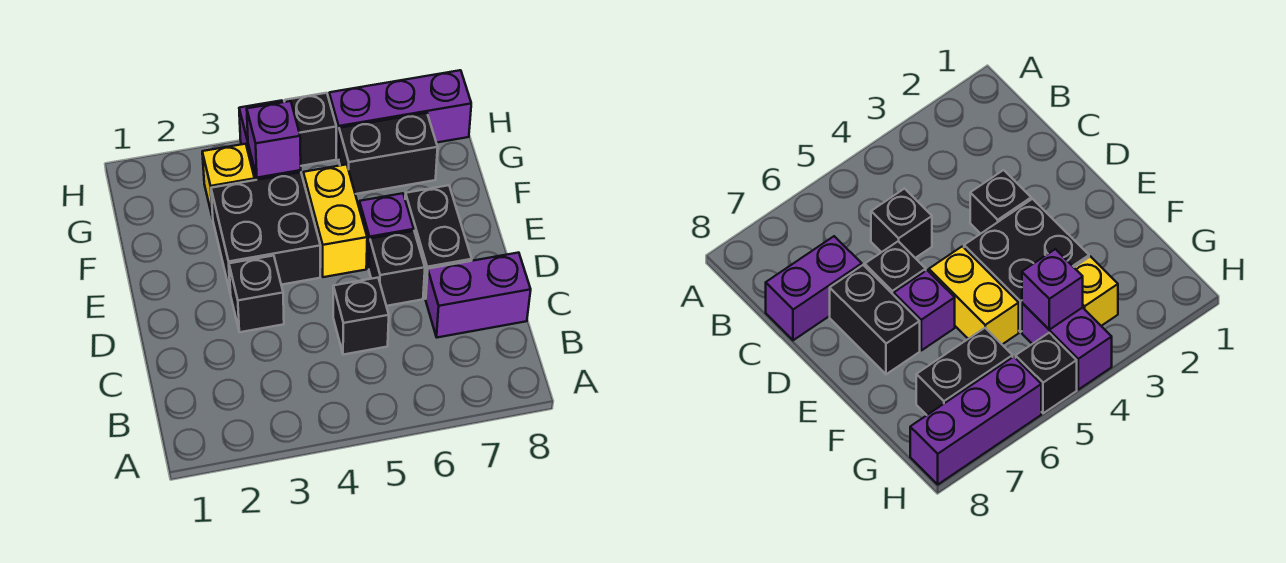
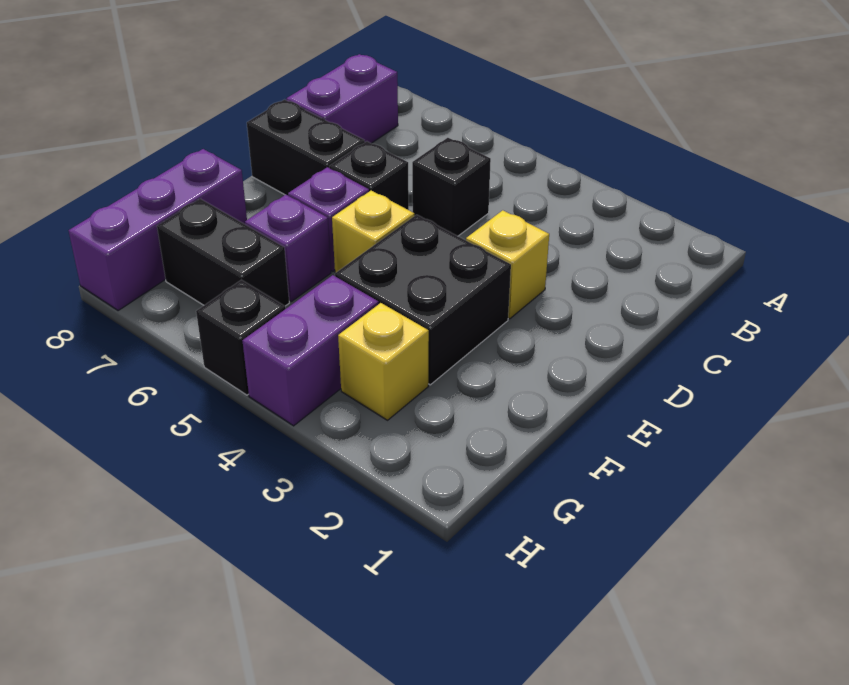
purple 1x2 brick [426,253,531,338] -> purple 1x2 brick turned to [286,54,398,143]
black 1x1 brick [229,256,284,332] -> yellow 1x1 brick [466,210,549,319]
black 1x2 brick [405,185,472,299] -> black 1x2 brick turned to [247,100,365,195]
yellow 1x2 brick [303,164,367,277] -> yellow 1x1 brick [332,191,414,273]
purple 1x1 brick [247,101,301,178] -> purple 1x1 brick moved to [245,195,331,301]
purple 1x3 brick [329,70,471,159] -> purple 1x3 brick turned to [69,149,247,311]

